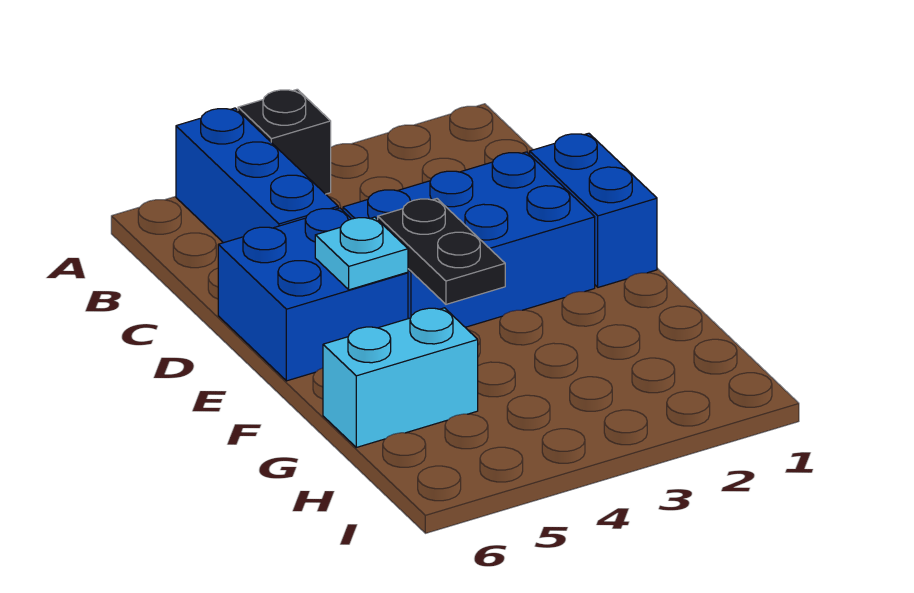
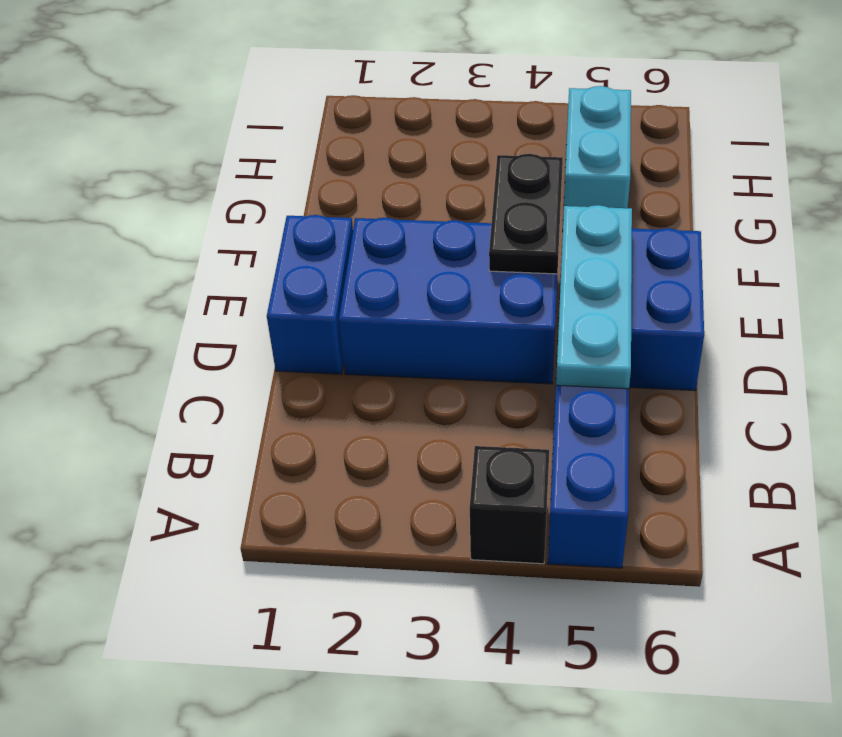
cyan 1x1 plate [315,217,408,290] -> cyan 1x3 plate [556,205,632,389]
cyan 1x2 brick [323,308,478,447] -> cyan 1x2 brick turned to [563,86,631,217]

